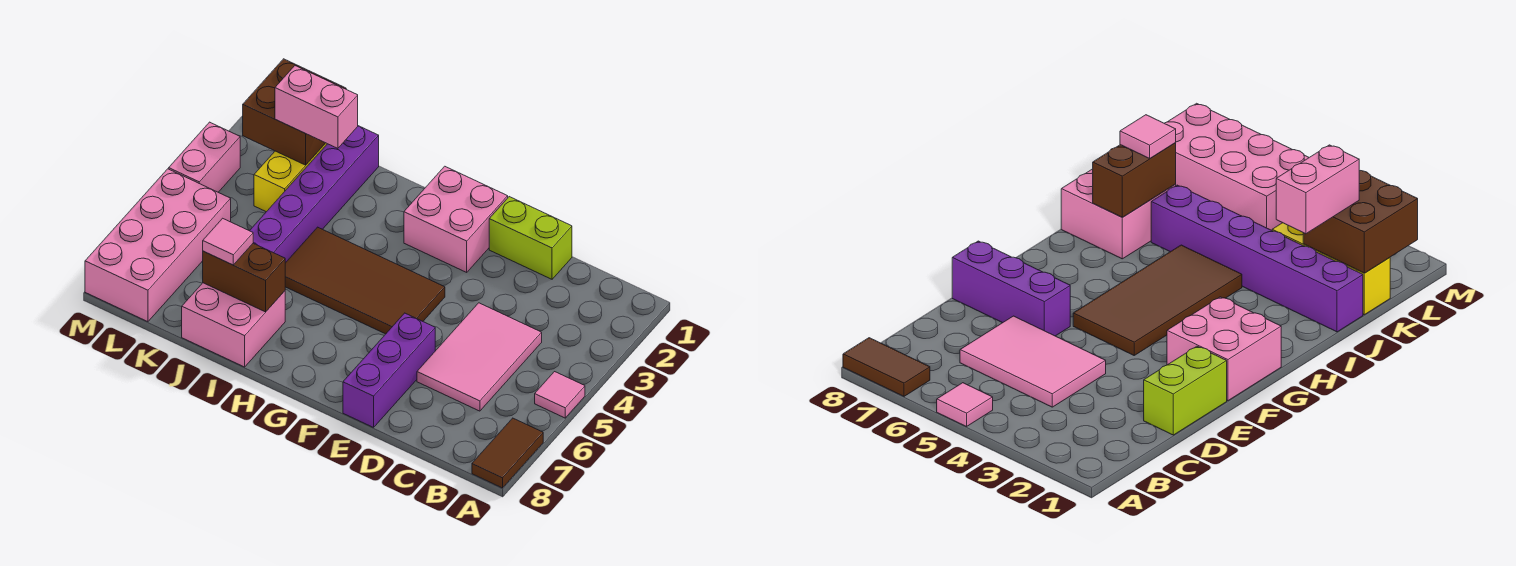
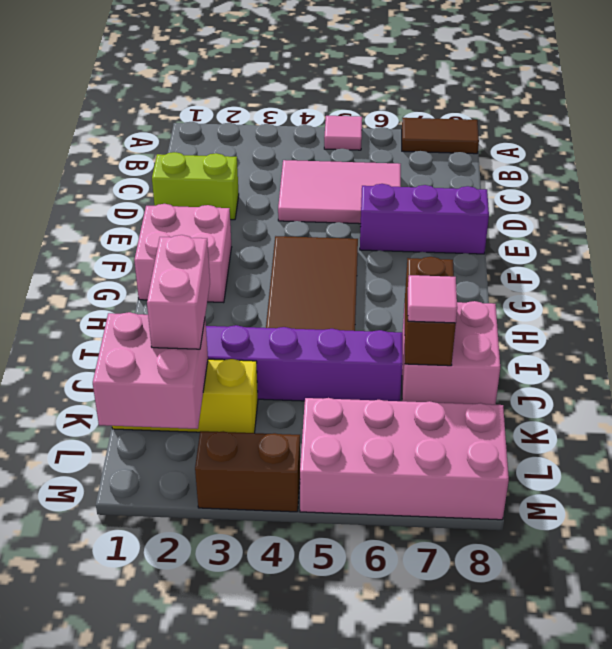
lime 1x2 brick [489,197,572,279] -> lime 1x2 brick turned to [152,152,239,220]
brown 2x2 brick [243,59,346,165] -> pink 2x2 brick [93,312,208,429]
pink 1x2 brick [169,122,240,192] -> brown 1x2 brick [195,431,300,512]

